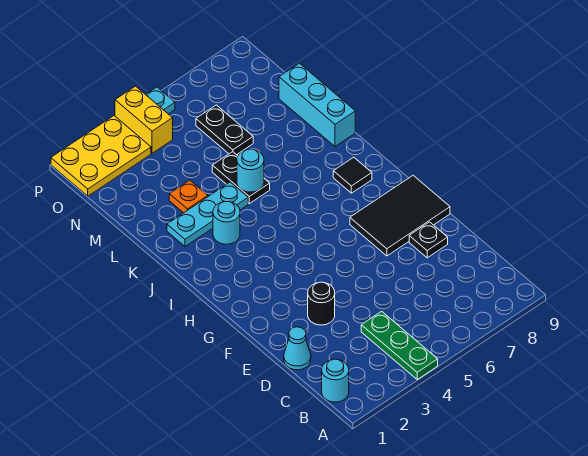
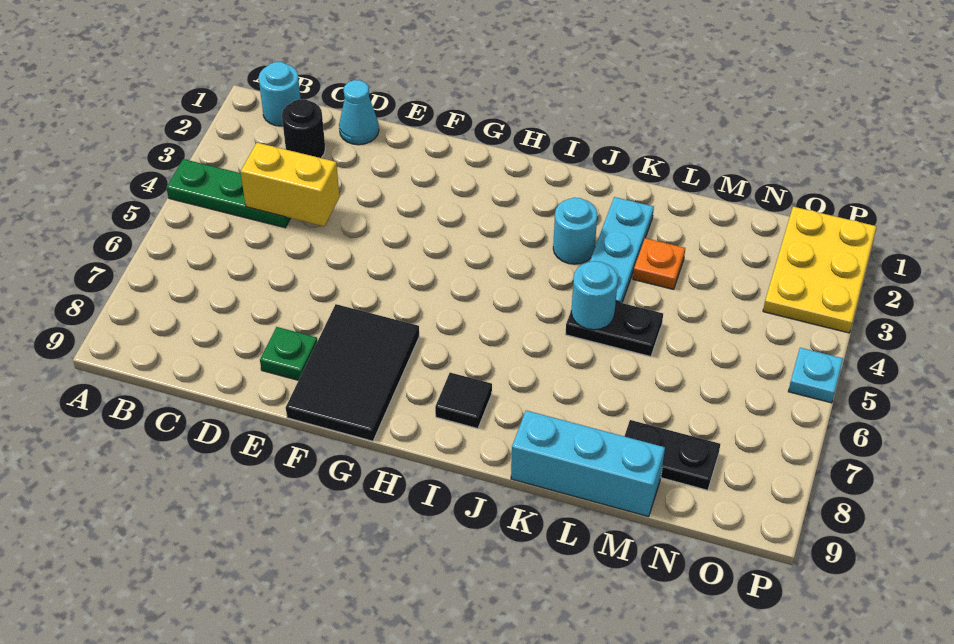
black 1x1 round brick [308,282,335,325] -> black 1x1 round brick moved to [282,99,325,158]
black 1x1 plate [409,222,448,258] -> green 1x1 plate [260,327,317,380]
black 1x2 plate [196,105,253,155] -> black 1x2 plate moved to [625,420,720,490]
yellow 1x2 brick [115,86,173,153] -> yellow 1x2 brick moved to [241,143,339,226]

